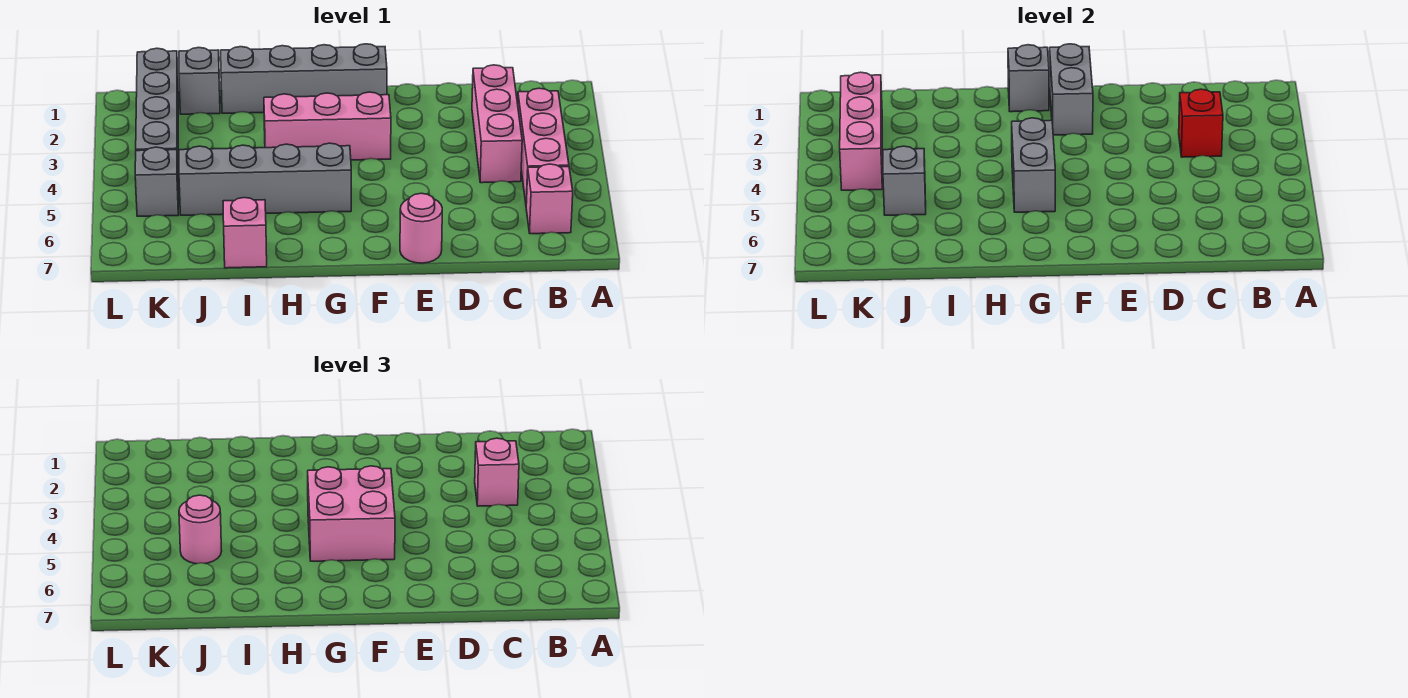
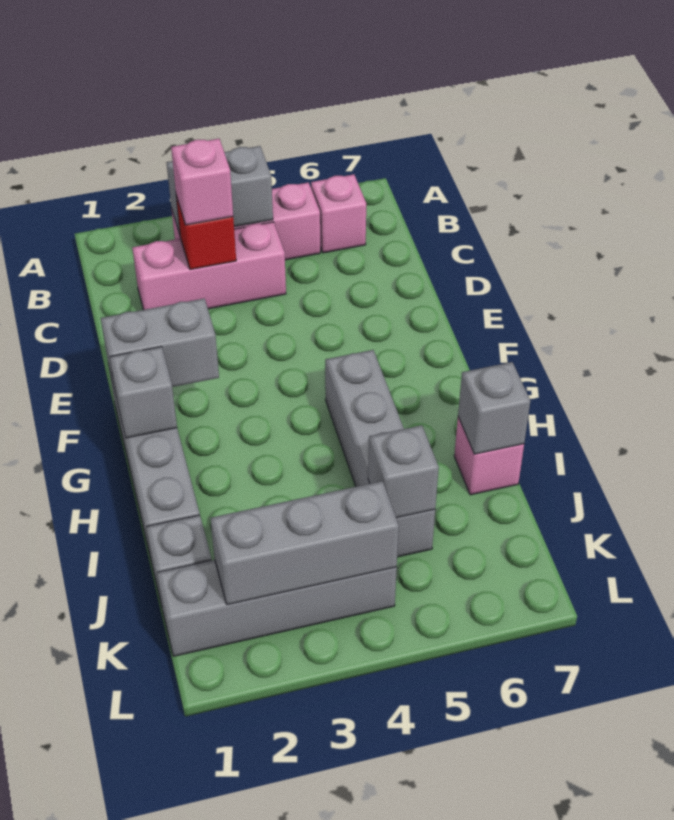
pink 1x1 round brick [400,193,442,263] -> none
pink 1x3 brick [264,92,391,160] -> none
pink 2x2 brick [308,466,395,561] -> none
grey 1x2 brick [1012,118,1055,212] -> grey 1x2 brick moved to [166,146,273,235]
pink 1x1 round brick [179,495,222,564] -> none
pink 1x3 brick [840,72,882,190] -> grey 1x3 brick [210,481,399,605]
grey 1x1 brick [135,147,178,216] -> grey 1x1 brick moved to [458,362,530,454]

